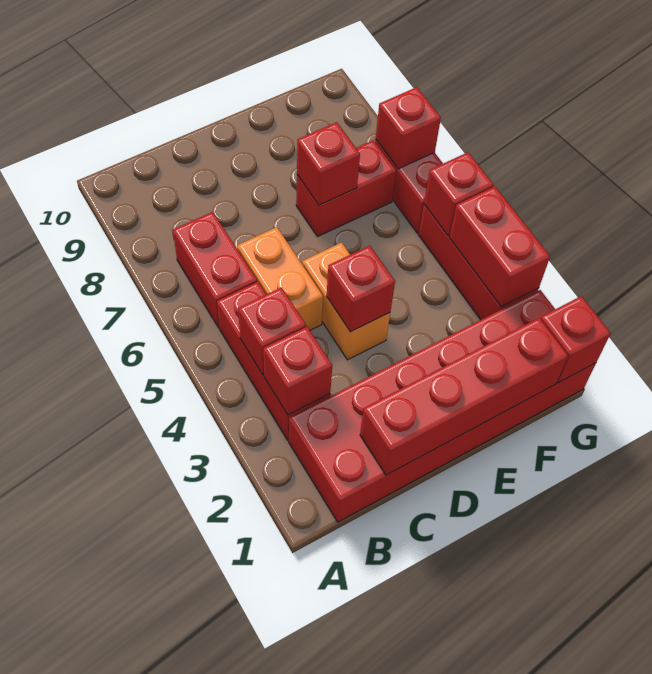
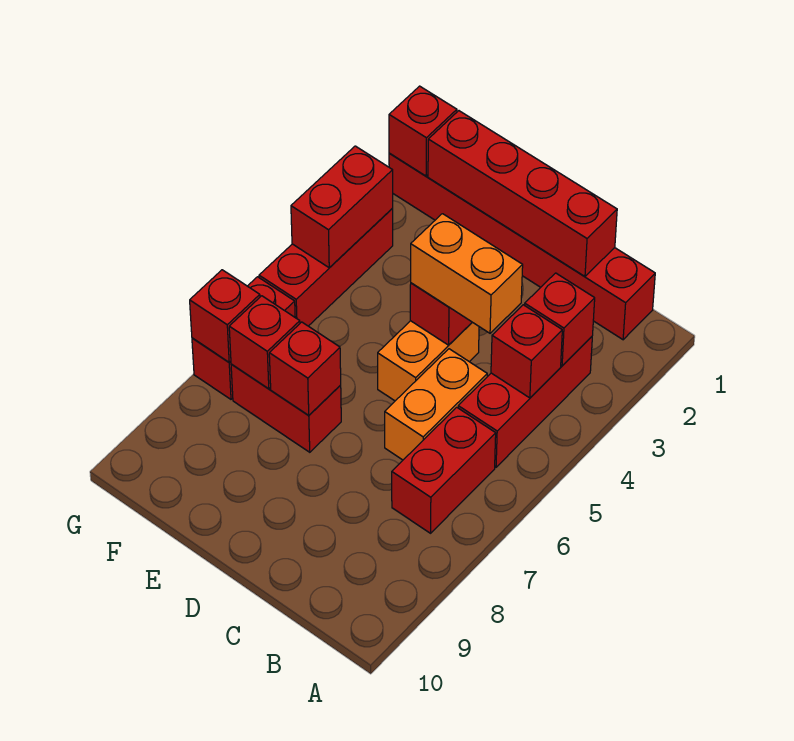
red 2x6 brick [289,290,596,522] -> red 1x6 brick [389,153,655,340]
none -> orange 1x2 brick [411,214,523,333]
red 1x1 brick [424,152,494,236] -> red 1x1 brick moved to [229,296,300,389]

